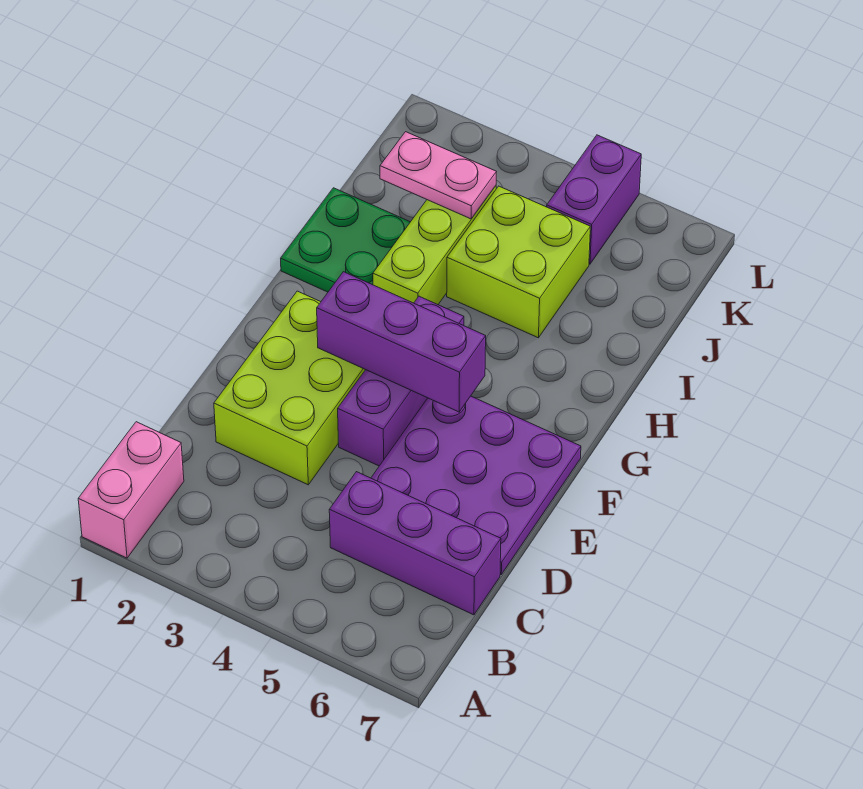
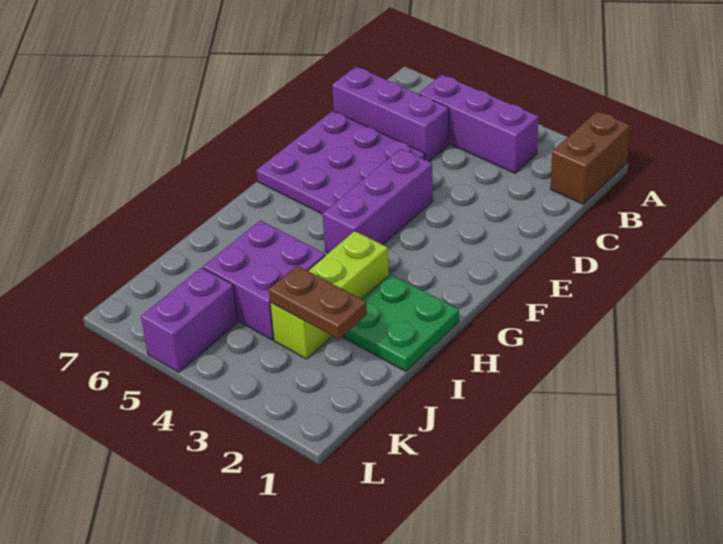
pink 1x2 brick [78,422,184,558] -> brown 1x2 brick [551,111,630,204]
lime 2x3 brick [214,291,365,485] -> none
purple 1x3 brick [317,272,486,412] -> purple 1x3 brick moved to [419,75,538,173]
lime 2x2 brick [447,186,590,338] -> purple 2x2 brick [203,220,325,340]
pink 1x2 plate [380,132,496,219] -> brown 1x2 plate [269,266,367,339]

